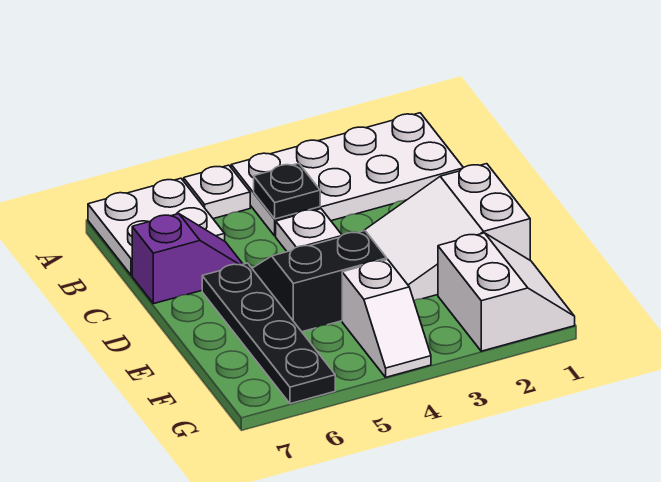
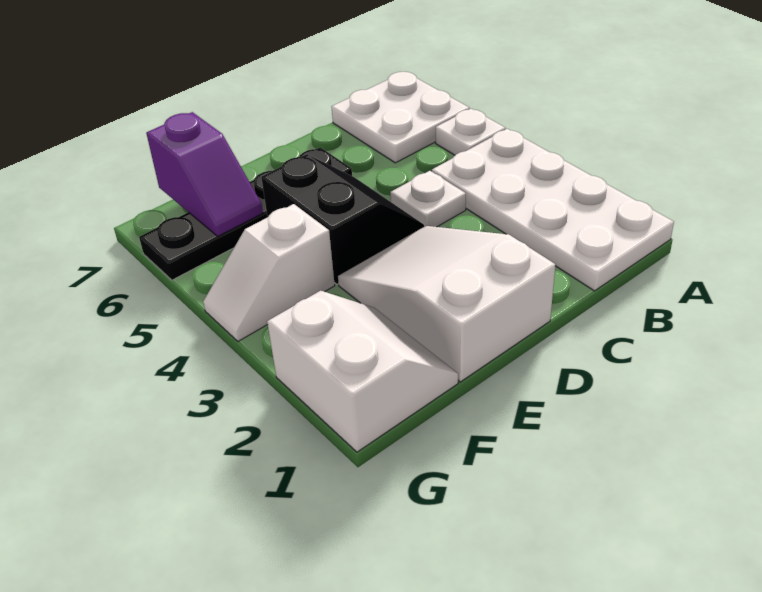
black 1x1 plate [254,163,320,219] -> none
purple 1x2 slope [132,214,243,304] -> purple 1x2 slope moved to [146,112,263,236]
white 2x2 slope [438,233,575,351] -> white 2x2 slope turned to [267,291,458,452]

